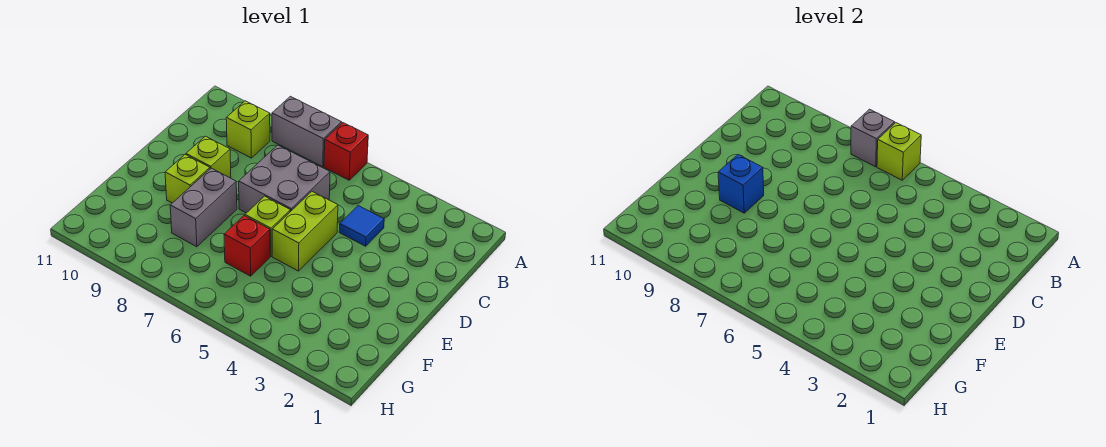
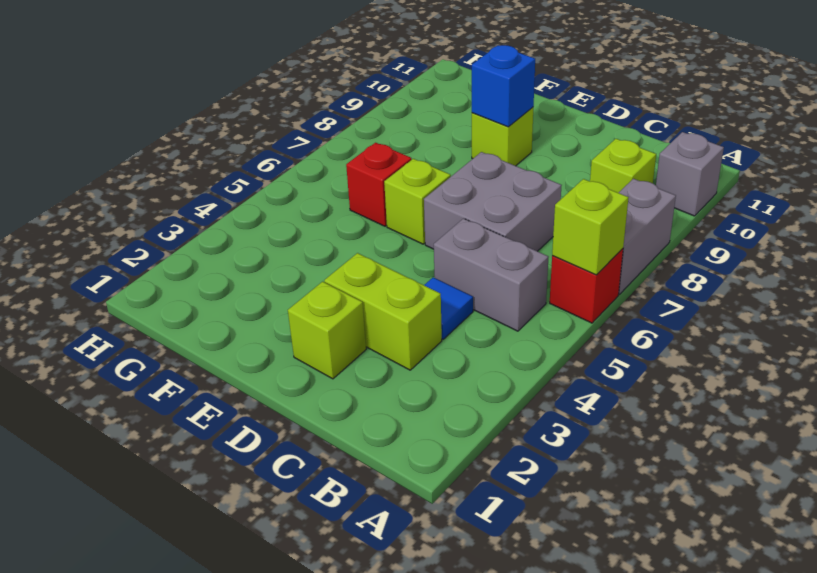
grey 1x1 brick [851,109,895,167] -> grey 1x1 brick moved to [656,132,724,216]
lime 1x2 brick [272,192,338,271] -> lime 1x2 brick moved to [324,253,442,370]
lime 1x1 brick [186,136,231,178] -> lime 1x1 brick moved to [288,282,366,379]
grey 1x2 brick [170,168,237,247] -> grey 1x2 brick moved to [434,219,548,331]

